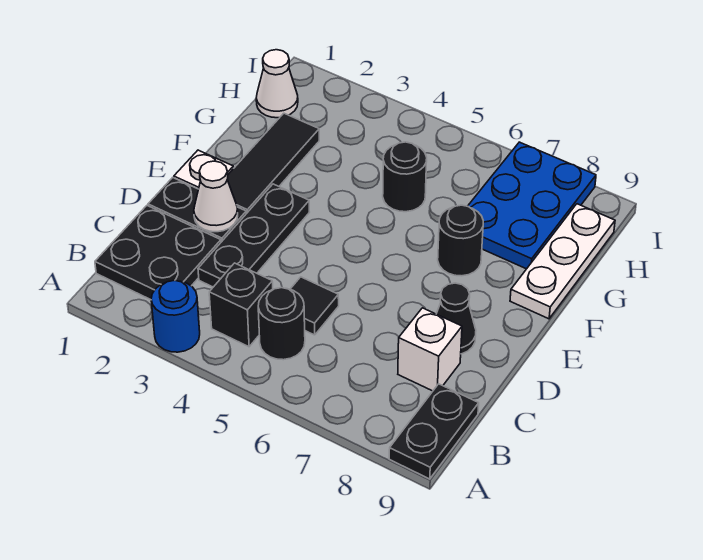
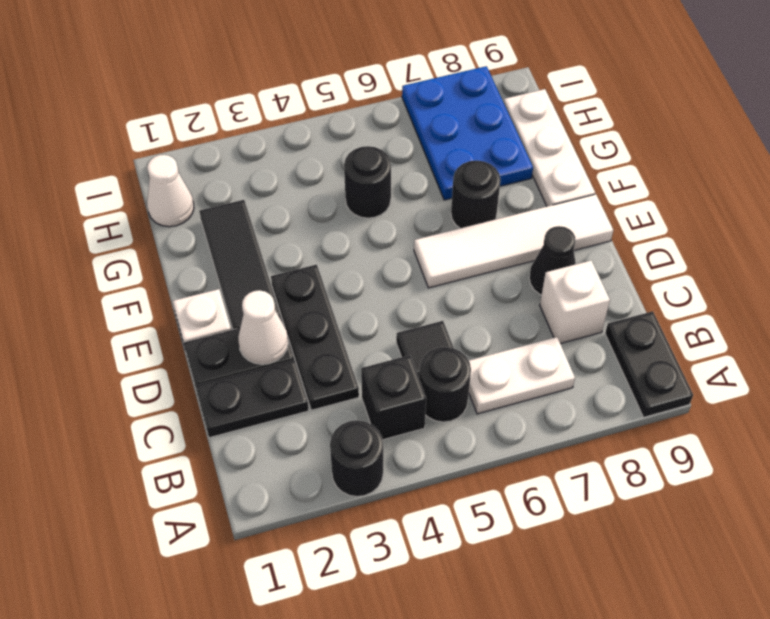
blue 1x1 round brick [151,280,200,352] -> black 1x1 round brick [330,420,383,497]
black 2x2 plate [95,206,221,300] -> black 1x2 plate [195,360,309,438]
none -> white 1x2 plate [469,337,575,414]
none -> white 1x4 tile [414,194,613,288]

